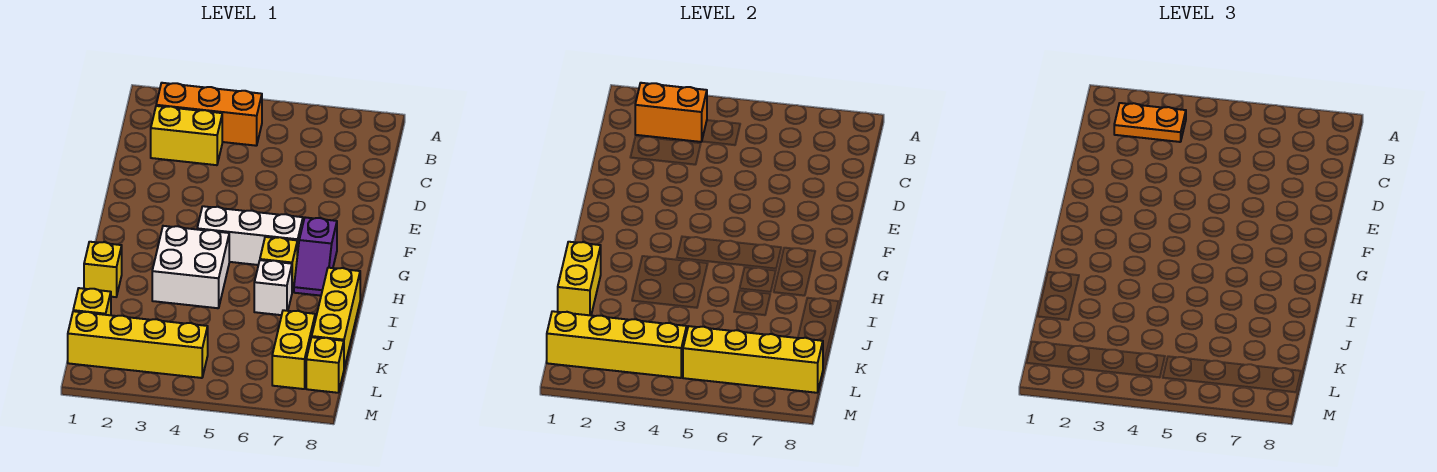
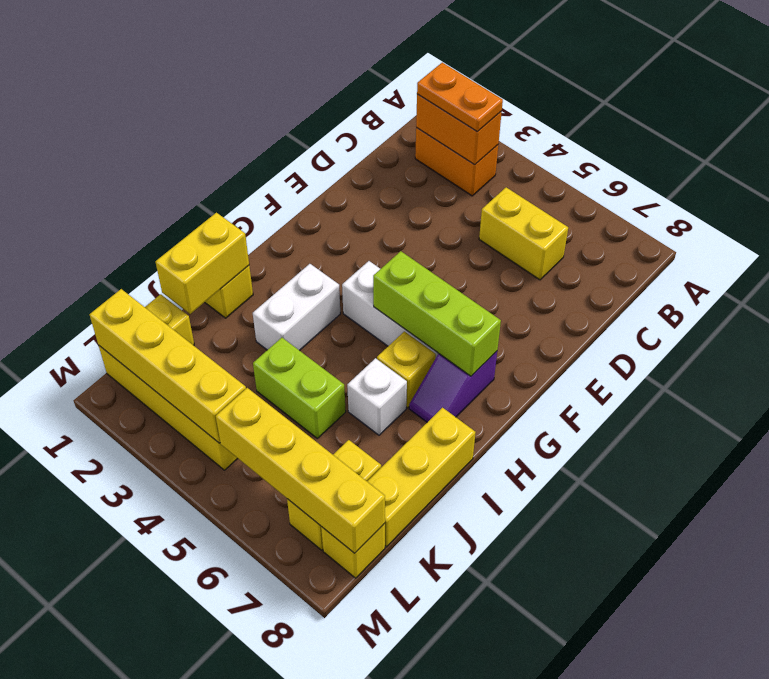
orange 1x3 brick [156,83,262,146] -> orange 1x2 brick [415,128,498,196]
yellow 1x2 brick [151,106,222,165] -> yellow 1x2 brick moved to [479,187,568,280]
none -> lime 1x3 brick [373,251,501,376]
white 2x2 brick [152,226,229,308] -> white 1x2 brick [253,264,340,351]
none -> lime 1x2 brick [253,338,346,438]

